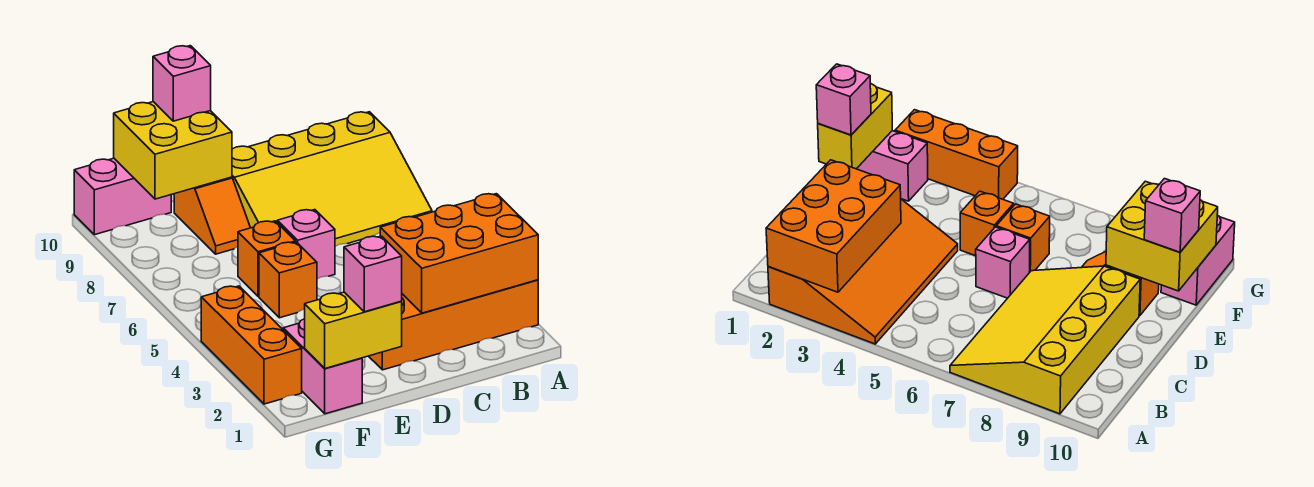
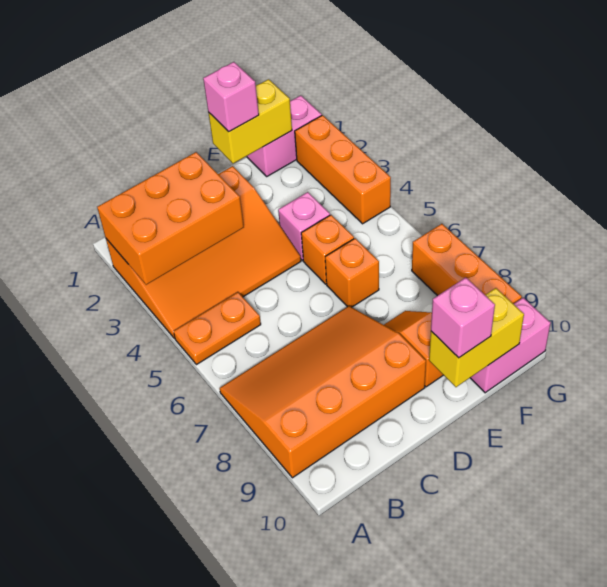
none -> orange 1x2 plate [174,292,261,365]
yellow 3x4 slope [232,112,432,246] -> orange 3x4 slope [220,306,426,478]
pink 1x1 brick [277,210,335,279] -> pink 1x1 brick moved to [278,192,330,260]
yellow 2x2 brick [114,102,232,199] -> yellow 1x2 brick [429,288,524,387]
pink 1x2 brick [283,319,362,414] -> pink 1x2 brick turned to [247,95,322,176]
none -> orange 1x3 brick [412,224,522,304]

